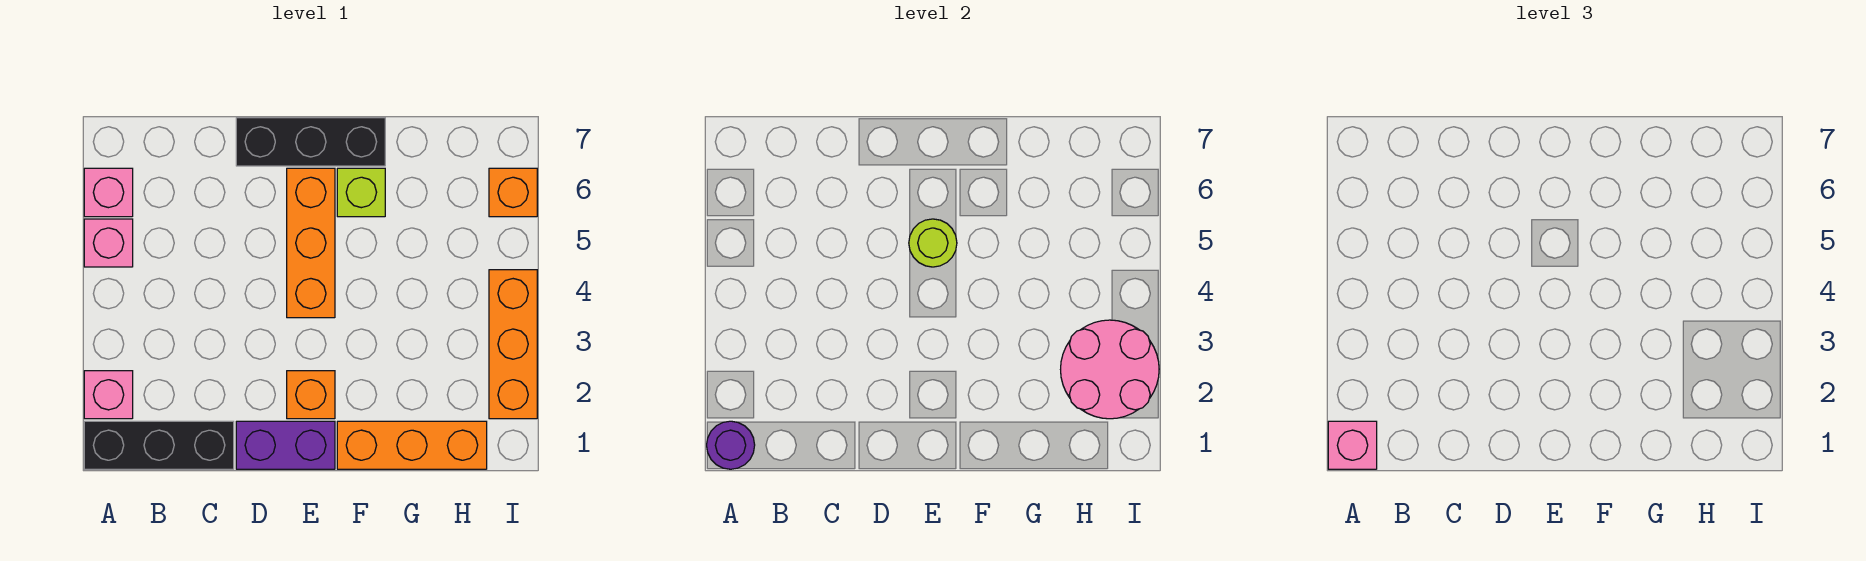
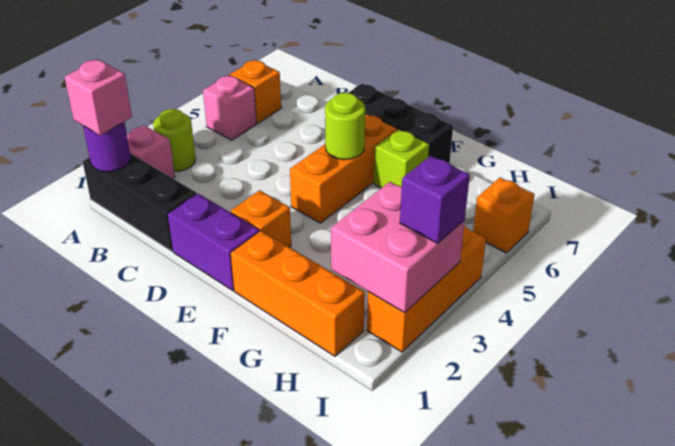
none -> lime 1x1 round brick [153,109,196,171]
pink 1x1 brick [84,168,133,217] -> orange 1x1 brick [230,60,281,123]
pink 2x2 round brick [1061,320,1159,419] -> pink 2x2 brick [331,182,465,313]
none -> purple 1x1 brick [400,156,470,243]

